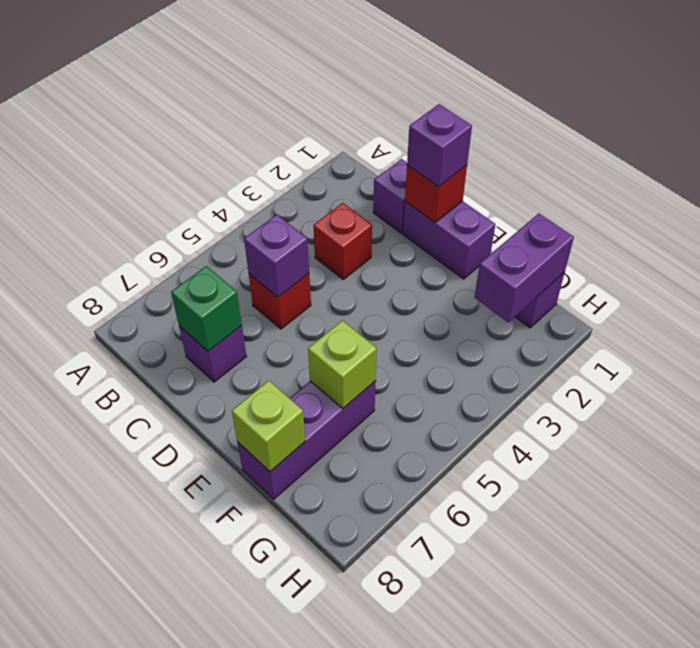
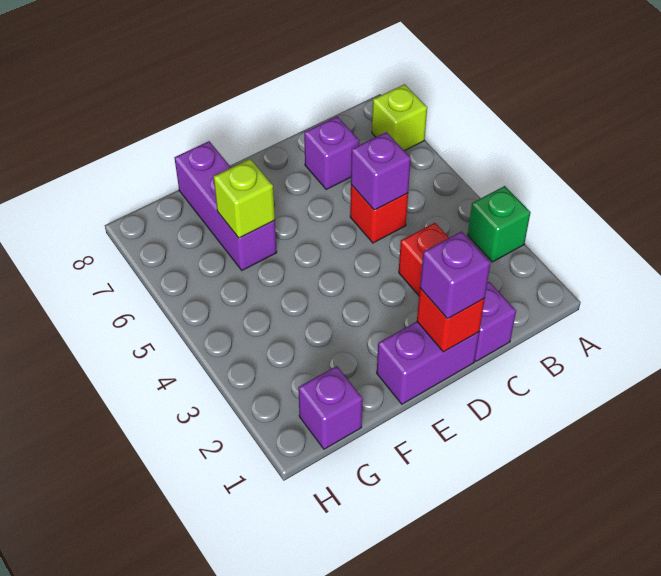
green 1x1 brick [171,266,242,351] -> green 1x1 brick moved to [468,186,531,262]
lime 1x1 brick [232,381,305,471] -> lime 1x1 brick moved to [372,84,427,151]
purple 1x2 brick [475,214,574,322] -> none

